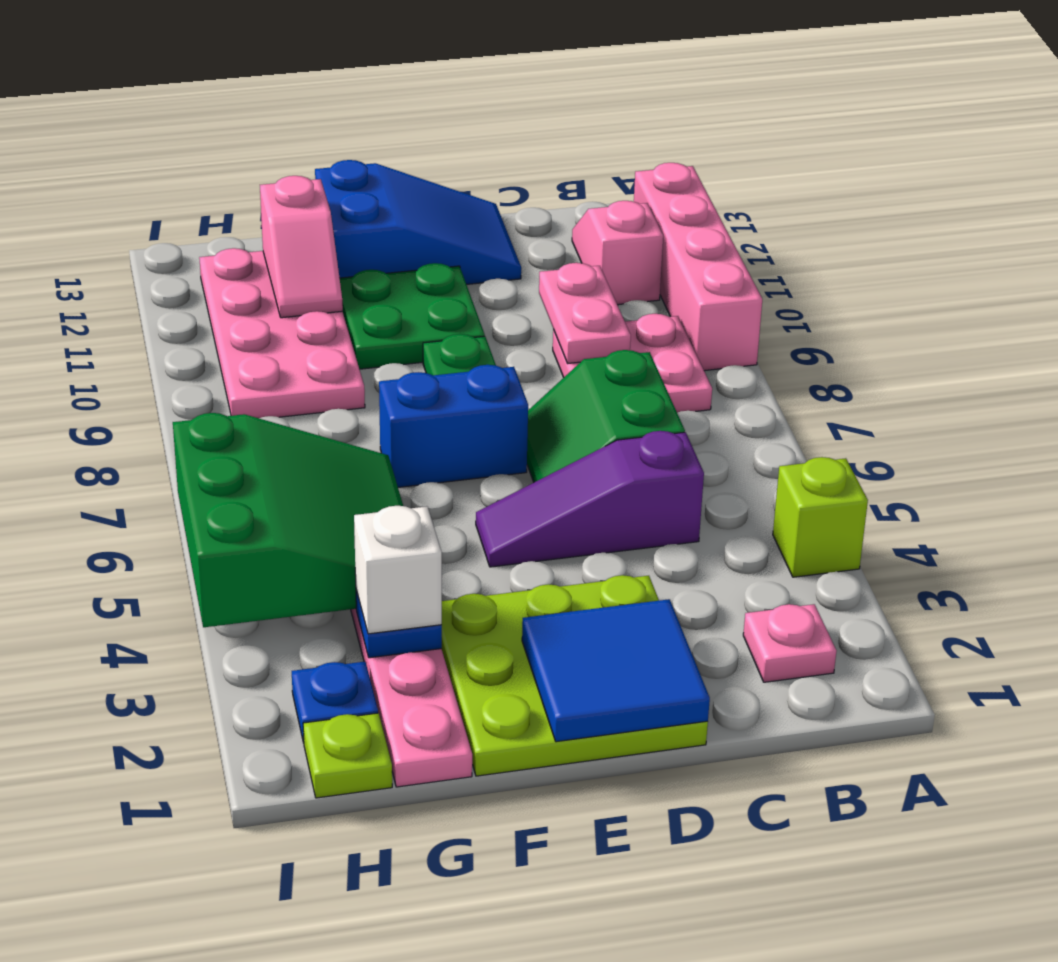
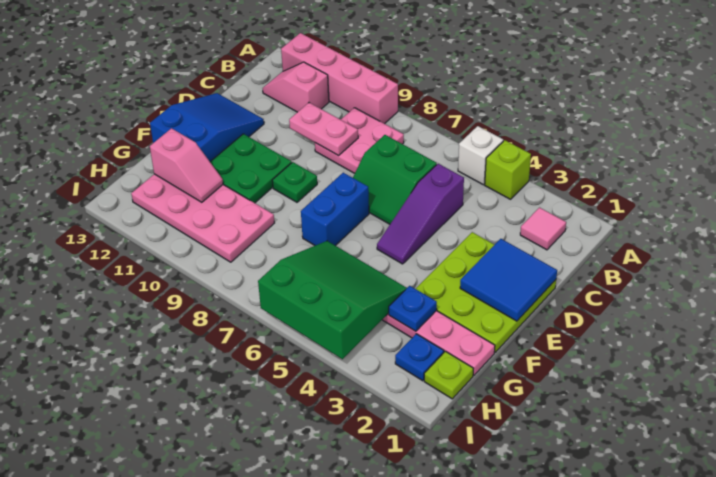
pink 1x1 plate [743,604,836,682] -> pink 1x1 tile [520,208,566,250]
white 1x1 brick [354,506,442,634] -> white 1x1 brick moved to [458,126,503,185]

